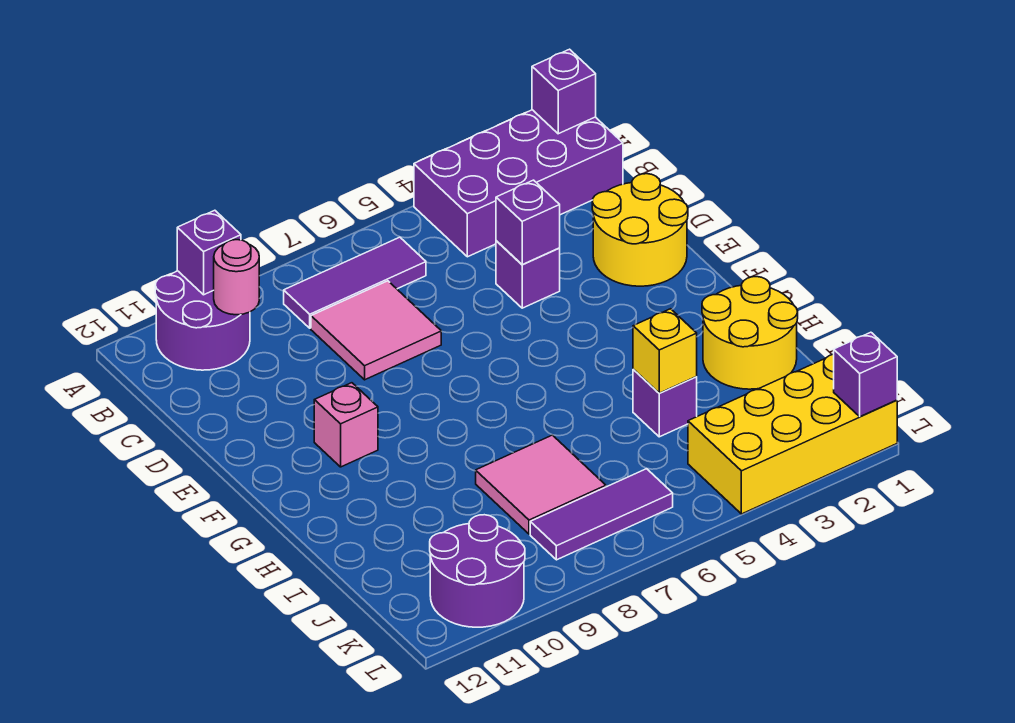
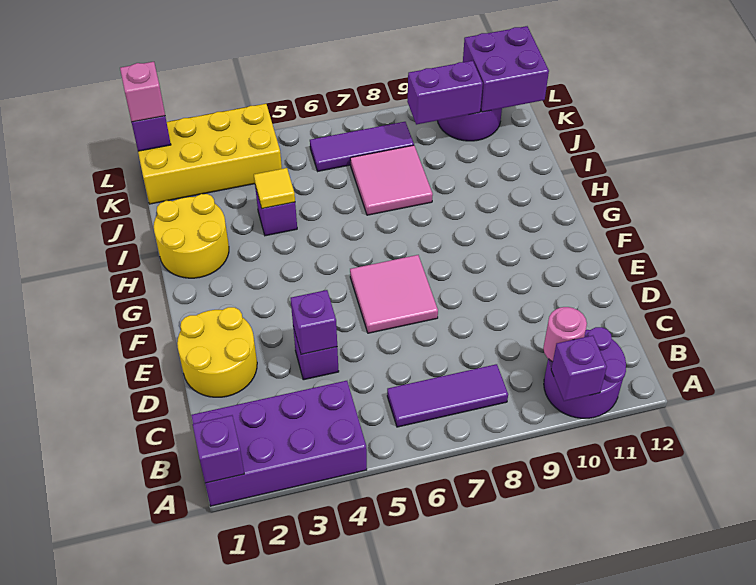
pink 2x2 tile [311,281,441,380] -> pink 2x2 tile moved to [350,255,438,333]
pink 1x1 brick [314,383,378,467] -> pink 1x1 brick moved to [120,62,165,122]
yellow 1x1 brick [633,309,697,393] -> yellow 1x1 tile [254,168,295,209]
none -> purple 1x2 brick [407,61,483,125]
none -> purple 2x2 brick [463,26,549,112]

